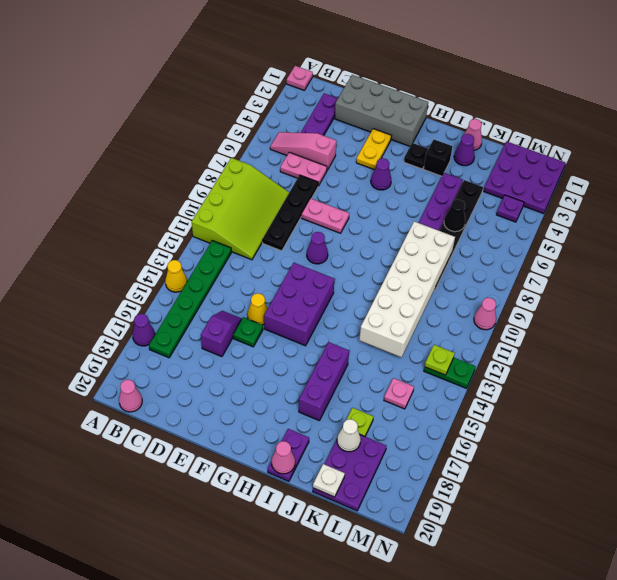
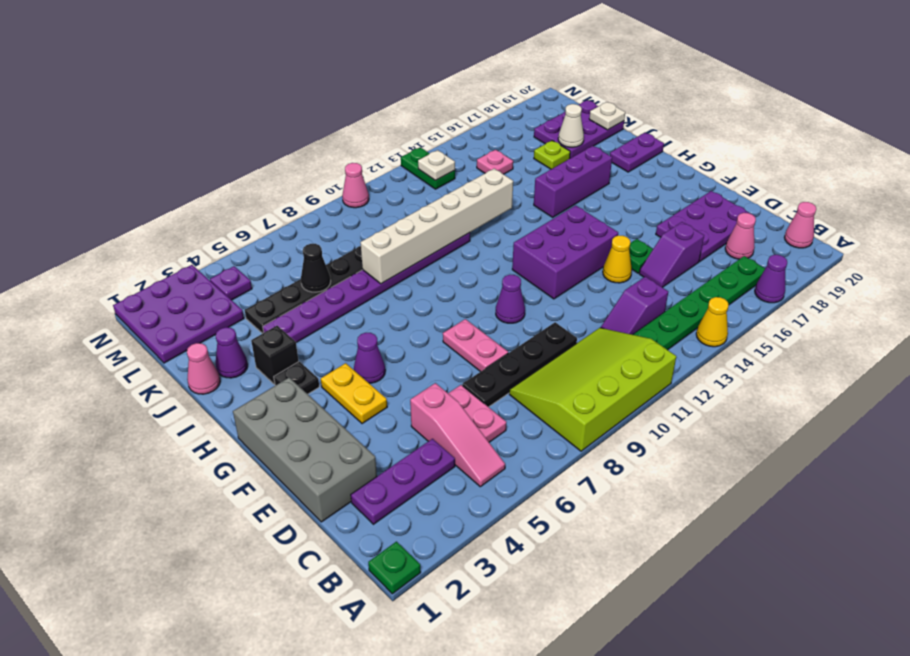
pink 1x1 plate [287,66,313,90] -> green 1x1 plate [368,542,421,594]
none -> purple 1x2 slope [601,277,668,335]
none -> purple 2x3 plate [656,191,754,262]
yellow 1x2 plate [356,129,391,170] -> yellow 1x2 plate turned to [321,363,387,424]
pink 1x1 cone [272,441,295,474] -> pink 1x1 cone moved to [725,213,756,259]
white 2x6 brick [359,221,455,357] -> white 1x6 brick [360,169,513,284]
lime 1x1 plate [425,345,455,375] -> white 1x1 plate [418,150,455,181]

